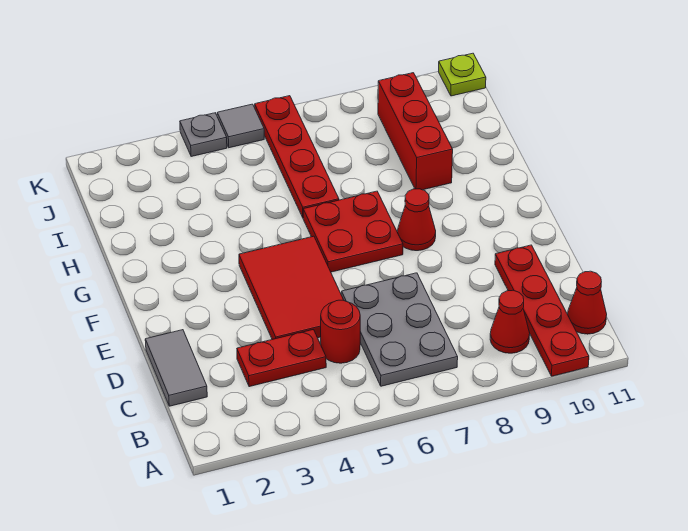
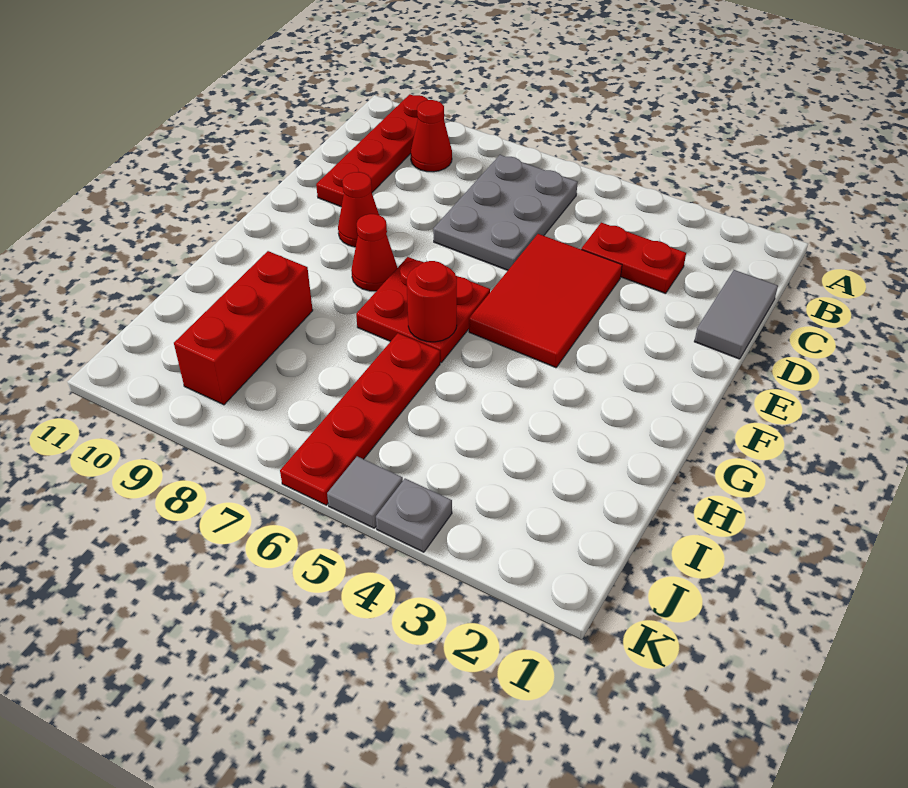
red 1x1 cone [568,271,607,334] -> red 1x1 cone moved to [338,172,379,247]
red 1x1 round brick [321,300,360,363] -> red 1x1 round brick moved to [407,261,457,342]
lime 1x1 plate [439,53,486,96] -> none

